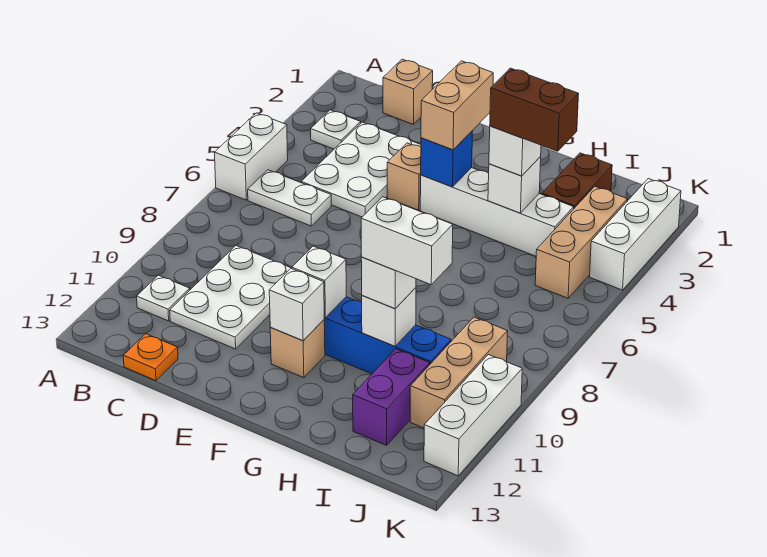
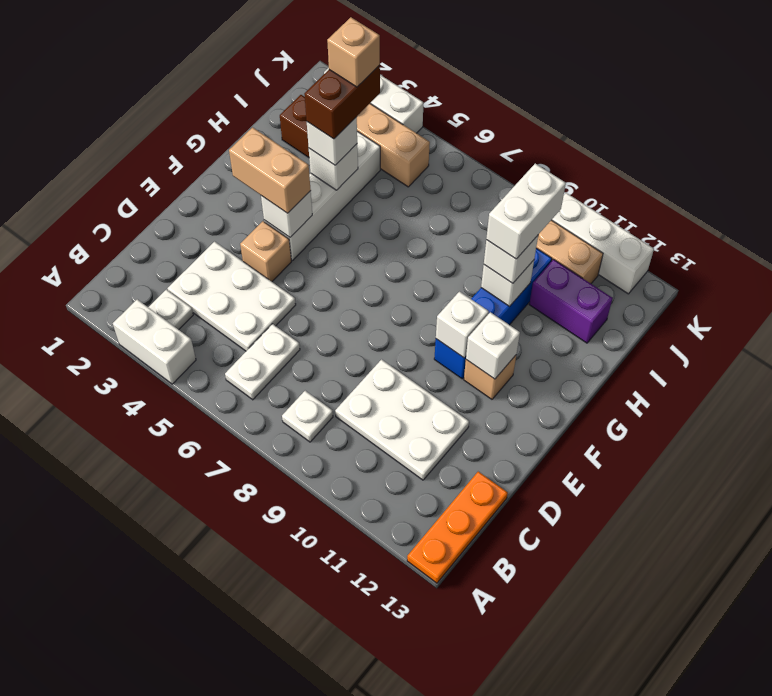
white 1x2 brick [214,113,288,200] -> white 1x2 brick moved to [113,299,196,384]
white 1x1 plate [137,275,190,321] -> white 1x1 plate moved to [282,391,333,442]
tan 1x1 brick [383,59,433,125] -> tan 1x1 brick moved to [327,17,380,87]
orange 1x1 plate [123,334,178,381] -> orange 1x3 plate [407,472,508,583]
blue 1x1 brick [421,131,472,187] -> white 1x1 brick [261,191,312,237]

